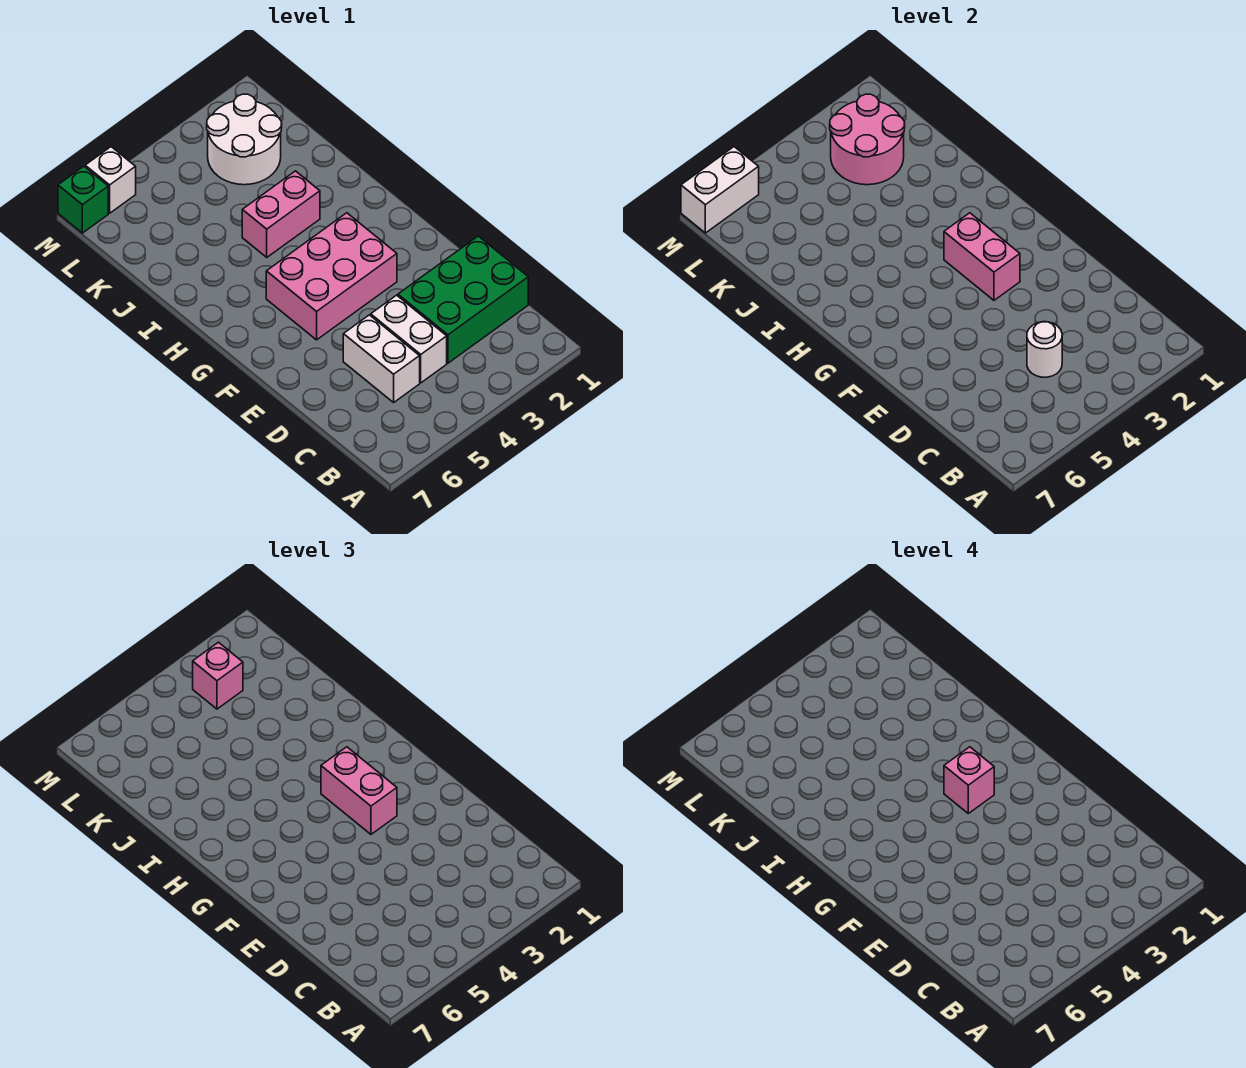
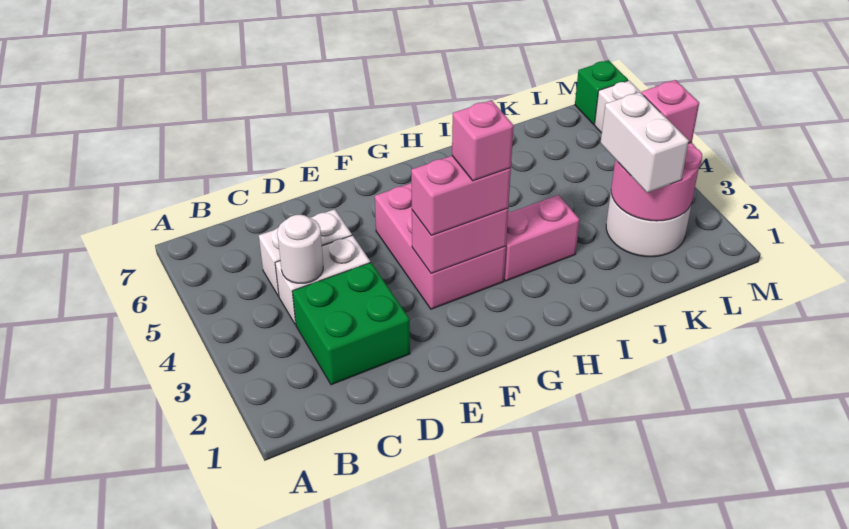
green 2x3 brick [398,236,528,363] -> green 2x2 brick [292,262,410,385]
pink 1x2 brick [242,171,320,257] -> pink 1x2 brick turned to [504,195,580,281]
white 1x2 brick [681,147,759,233] -> white 1x2 brick moved to [601,92,689,193]

